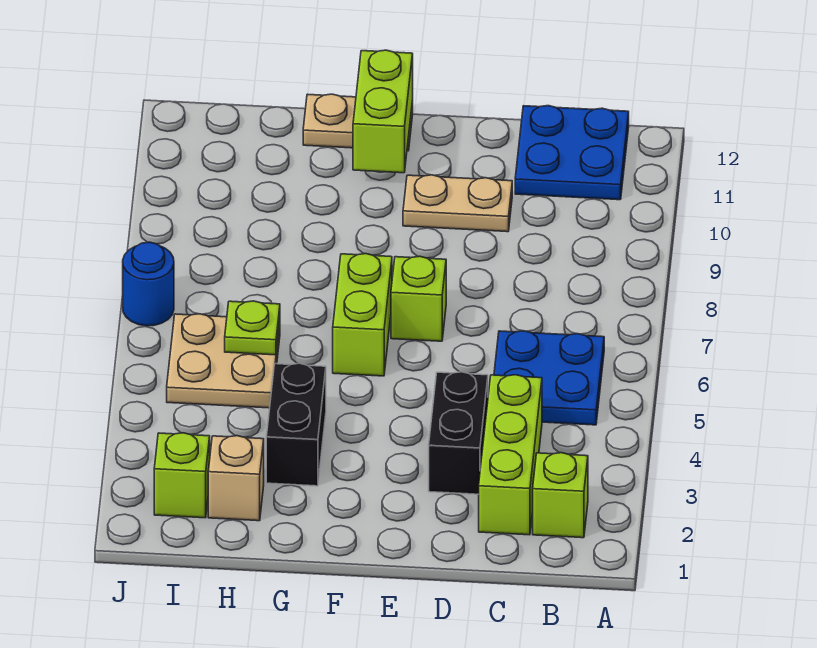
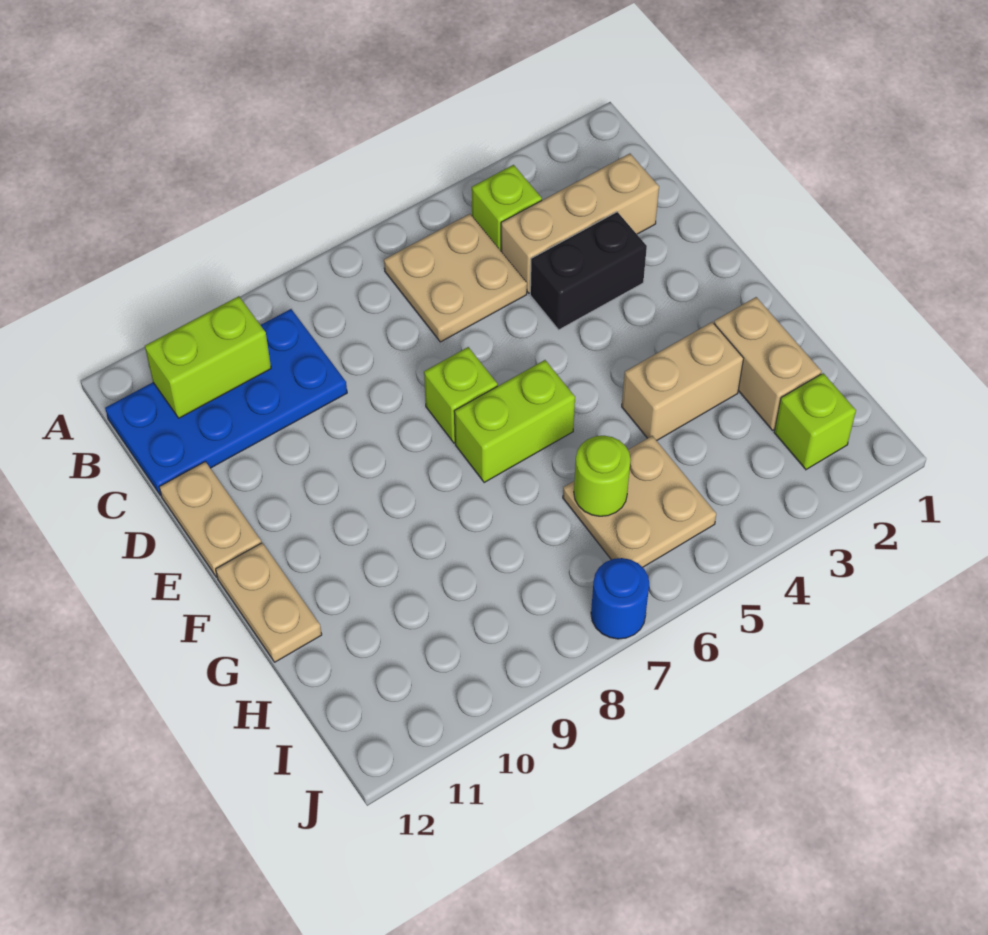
lime 1x1 brick [533,453,588,538] -> lime 1x1 brick moved to [472,165,542,251]
blue 2x2 plate [494,331,604,425] -> tan 2x2 plate [384,214,527,342]
blue 2x2 plate [515,106,629,200] -> blue 2x4 plate [105,309,347,495]
lime 1x3 brick [479,375,542,535] -> tan 1x3 brick [501,154,659,293]
tan 1x2 plate [403,175,512,232] -> tan 1x2 plate moved to [159,462,261,577]
lime 1x2 brick [353,50,413,173] -> lime 1x2 brick moved to [145,296,271,418]
black 1x2 brick [266,363,326,486] -> tan 1x2 brick [622,322,743,441]
tan 1x1 brick [208,436,264,521] -> tan 1x2 brick [714,297,822,430]
lime 1x1 plate [225,301,280,355] -> lime 1x1 round brick [574,436,631,516]

